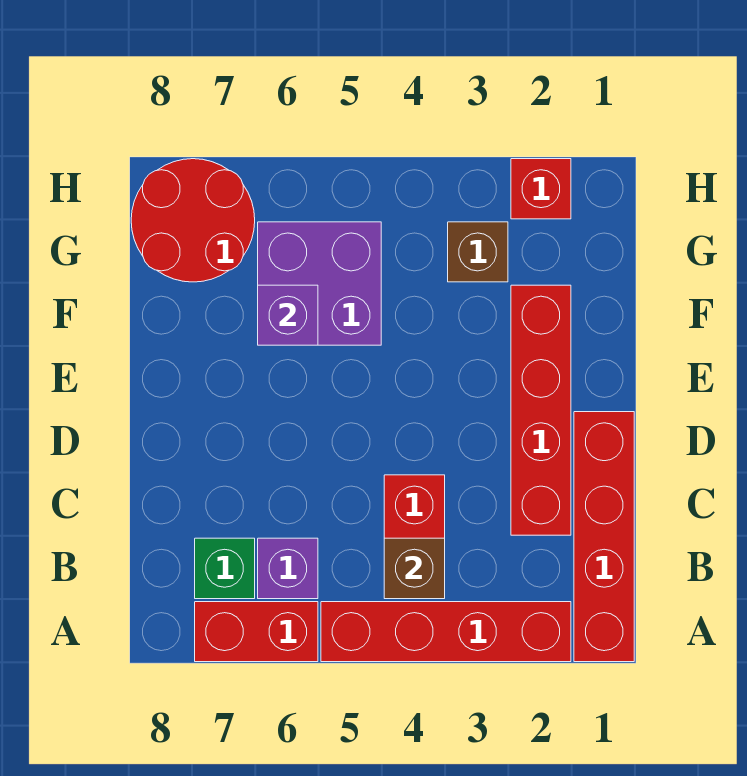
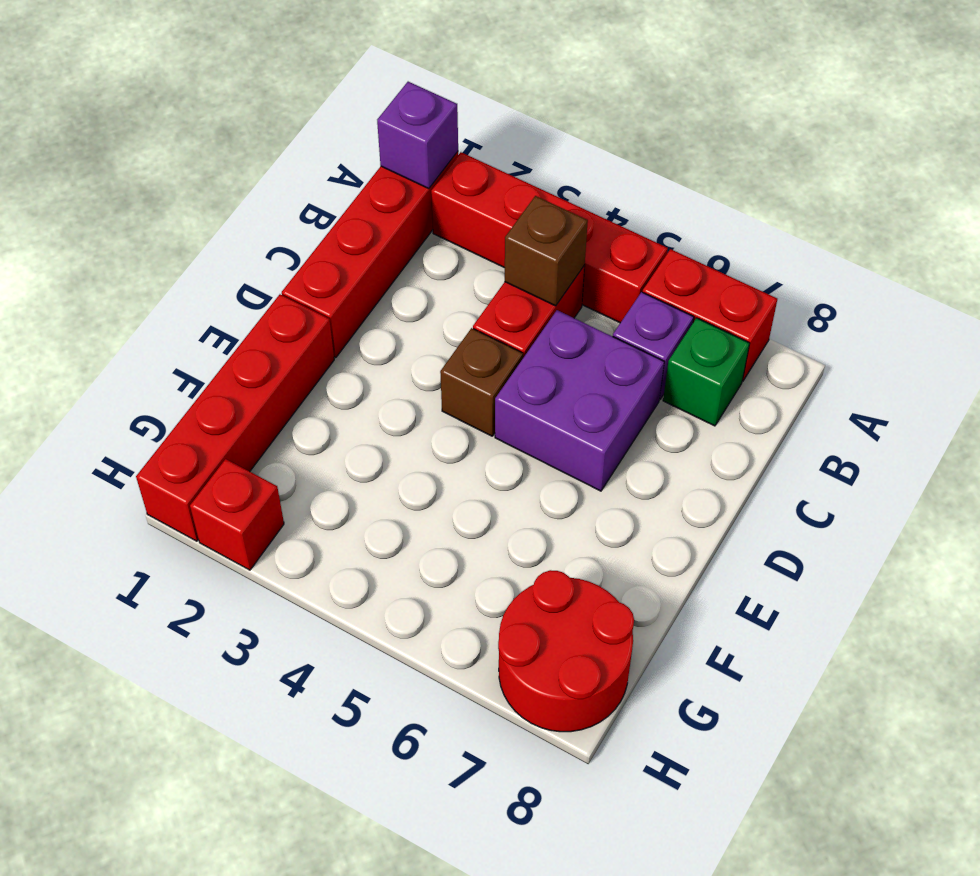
red 1x4 brick [511,285,571,535] -> red 1x4 brick moved to [136,294,334,541]
purple 2x2 brick [258,222,381,345] -> purple 2x2 brick moved to [495,310,664,491]
purple 1x1 brick [258,285,318,345] -> purple 1x1 brick moved to [377,82,458,189]
brown 1x1 brick [448,222,508,282] -> brown 1x1 brick moved to [440,328,523,436]

